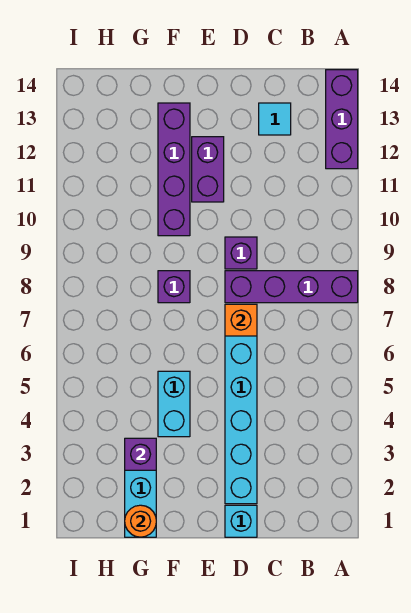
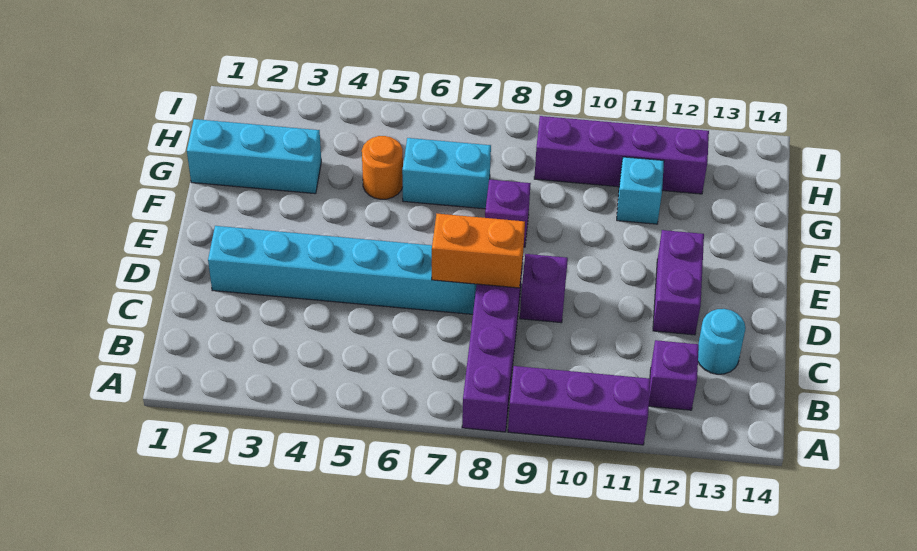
purple 1x3 brick [326,70,358,169] -> purple 1x3 brick moved to [508,366,650,445]
cyan 1x1 tile [259,103,291,135] -> cyan 1x1 round brick [698,309,746,374]
cyan 1x1 brick [225,505,257,537] -> cyan 1x1 brick moved to [617,157,664,224]
orange 1x1 brick [225,304,257,336] -> orange 1x2 brick [432,214,525,288]
purple 1x2 brick [192,137,224,202] -> purple 1x2 brick turned to [653,230,704,335]
cyan 1x2 brick [158,371,190,437] -> cyan 1x2 brick moved to [402,138,491,209]
purple 1x4 brick [158,103,190,236] -> purple 1x4 brick moved to [534,116,709,194]
orange 1x1 round brick [125,505,156,537] -> orange 1x1 round brick moved to [362,136,403,199]
purple 1x1 brick [125,438,156,470] -> purple 1x1 brick moved to [649,340,699,410]

